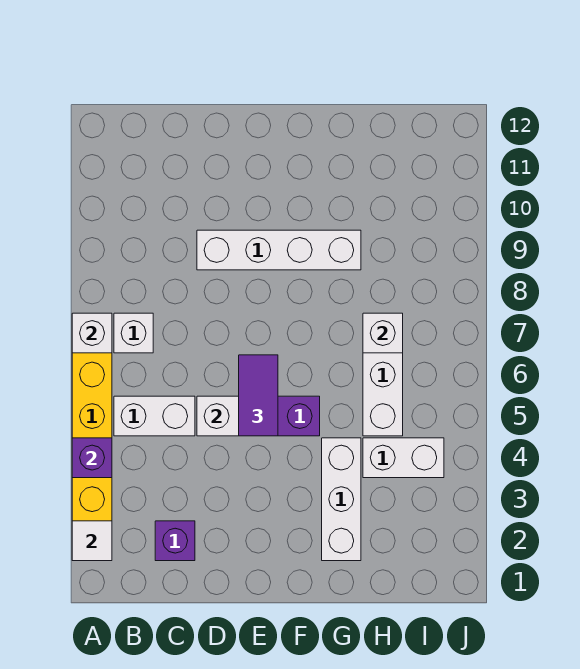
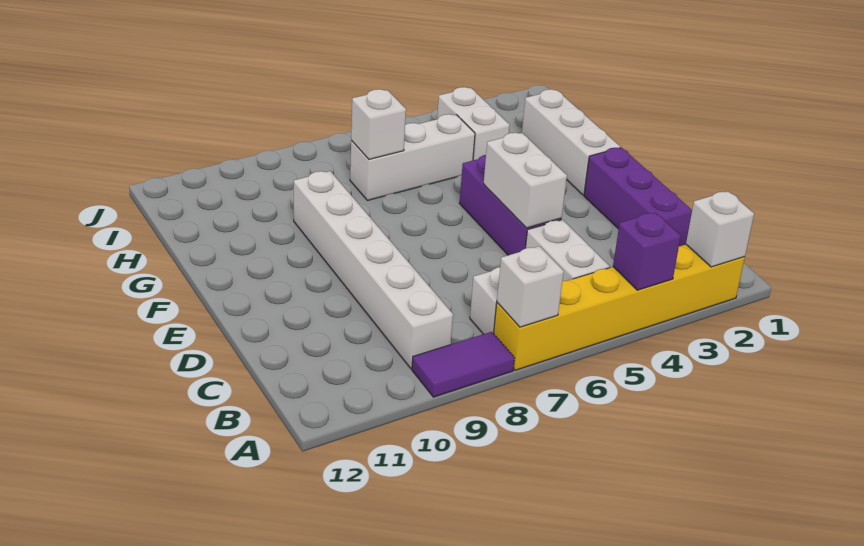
white 1x1 tile [72,521,112,561] -> white 1x1 brick [686,191,754,267]
purple 1x1 brick [155,521,195,561] -> purple 1x3 brick [584,148,692,246]
white 1x4 brick [197,230,361,270] -> white 1x6 brick [294,171,453,369]
purple 1x2 tile [239,355,278,436] -> purple 1x2 tile moved to [412,332,514,397]
white 1x3 brick [322,438,361,561] -> white 1x3 brick turned to [522,89,620,195]

